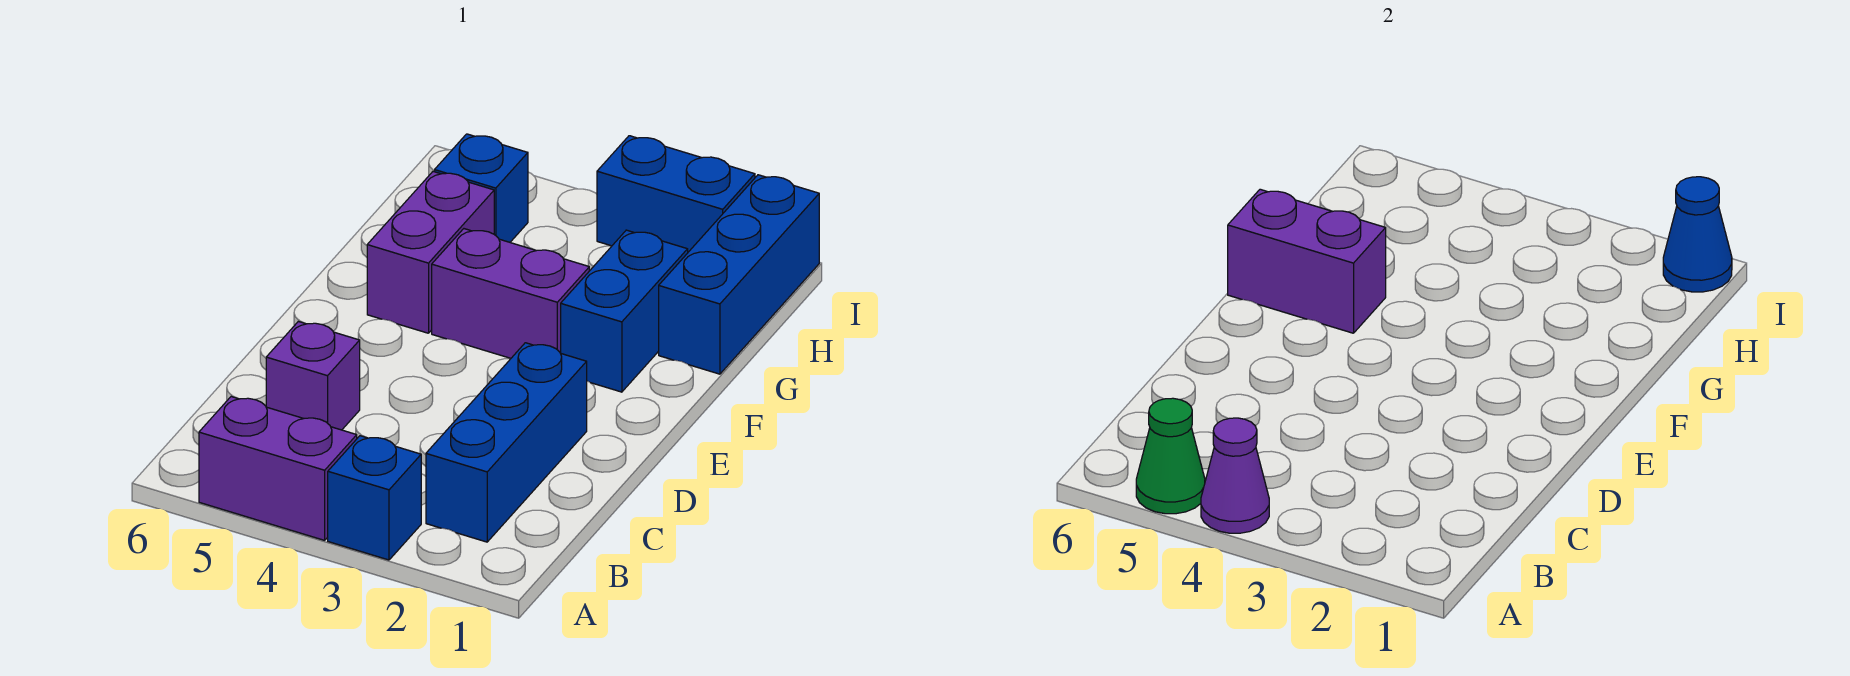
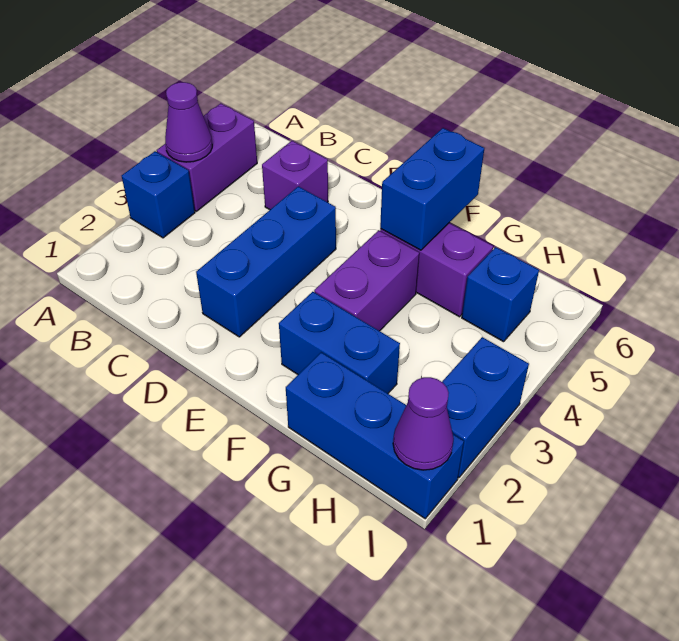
green 1x1 cone [1136,398,1205,514] -> none
blue 1x3 brick [426,343,587,542] -> blue 1x3 brick turned to [196,186,336,337]
purple 1x2 brick [1228,189,1386,333] -> blue 1x2 brick [380,128,484,250]
blue 1x1 cone [1663,177,1732,292] -> purple 1x1 cone [393,377,454,470]

